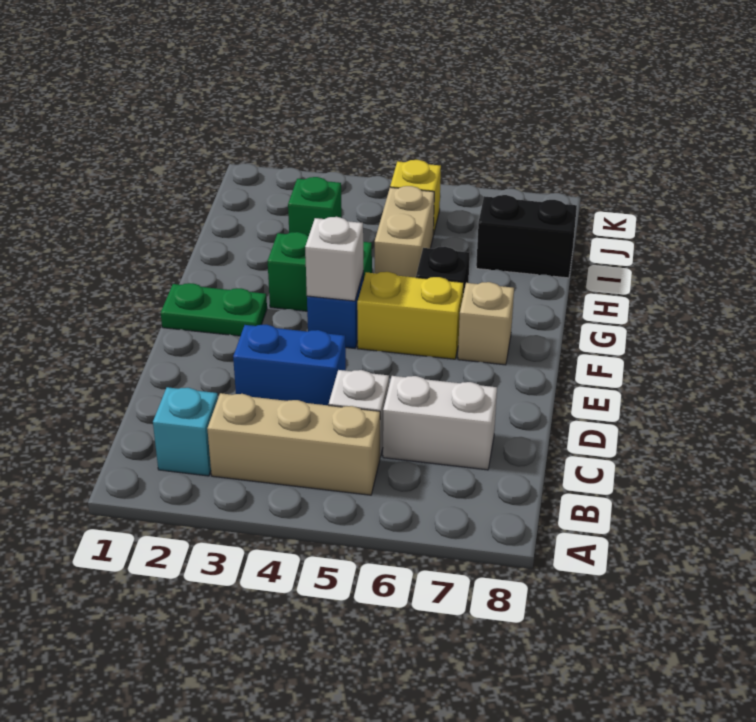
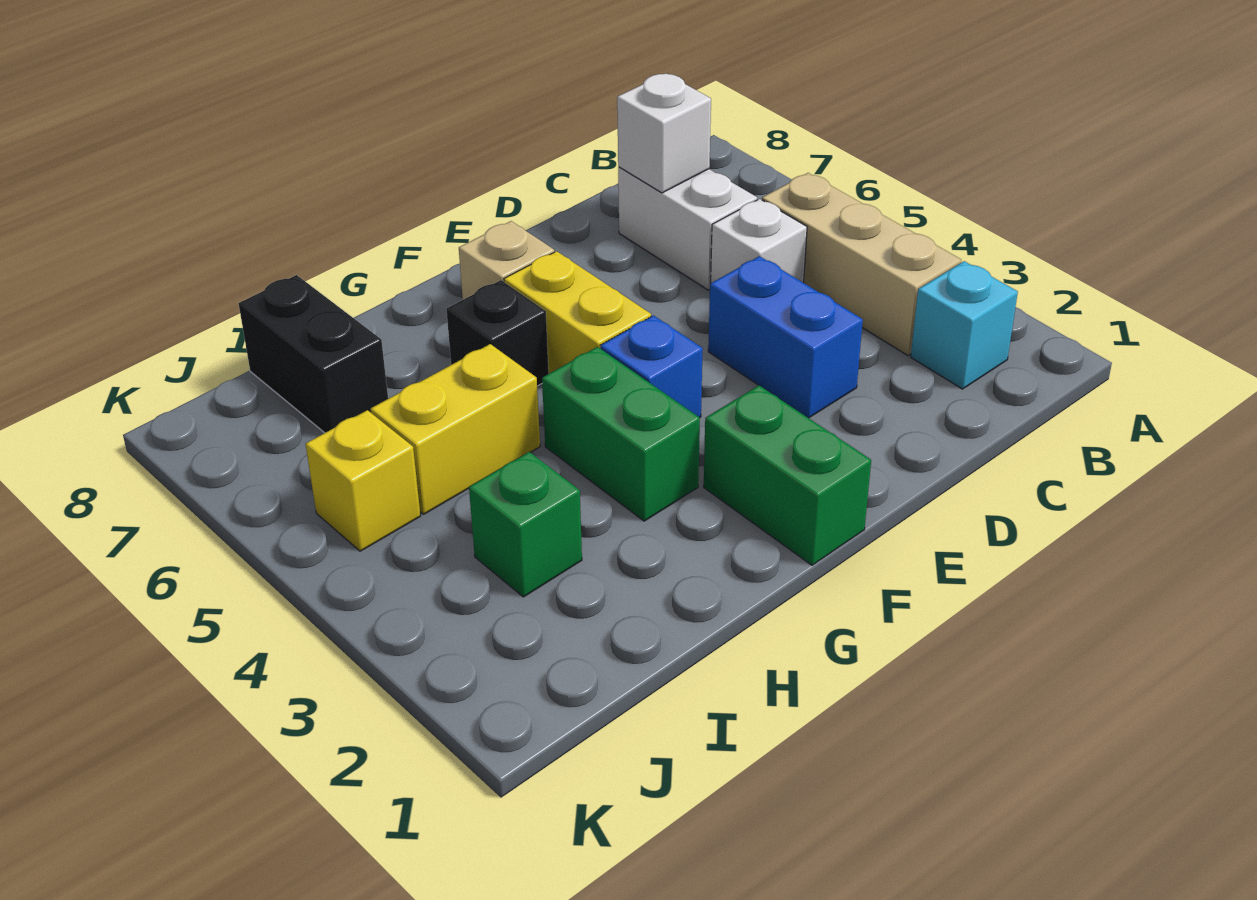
green 1x2 plate [161,283,267,336] -> green 1x2 brick [704,385,871,565]
white 1x1 brick [305,217,363,301] -> white 1x1 brick moved to [617,74,711,193]
tan 1x2 brick [375,186,434,278] -> yellow 1x2 brick [371,344,540,514]

